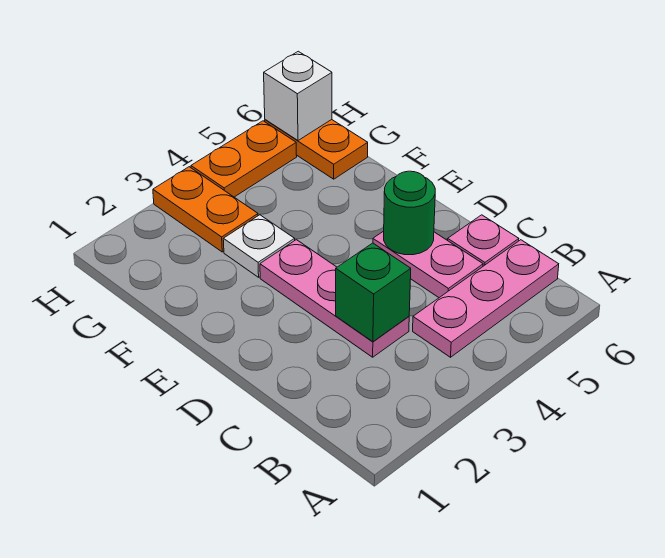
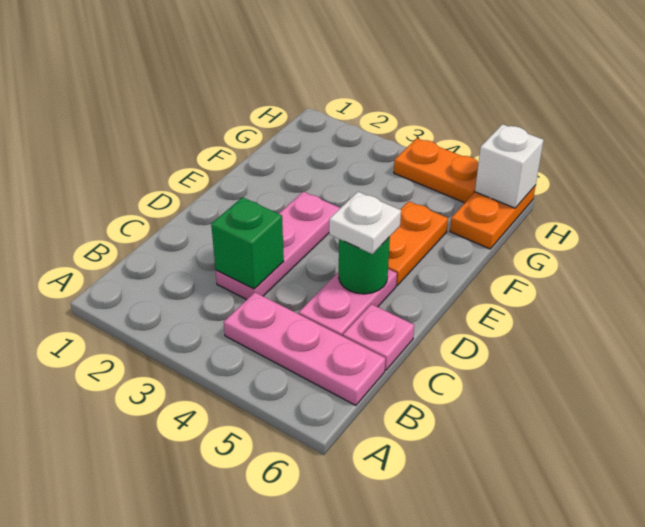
white 1x1 plate [223,215,295,277] -> white 1x1 plate moved to [329,192,401,254]
orange 1x2 plate [153,167,258,252] -> orange 1x2 plate moved to [388,201,448,285]

